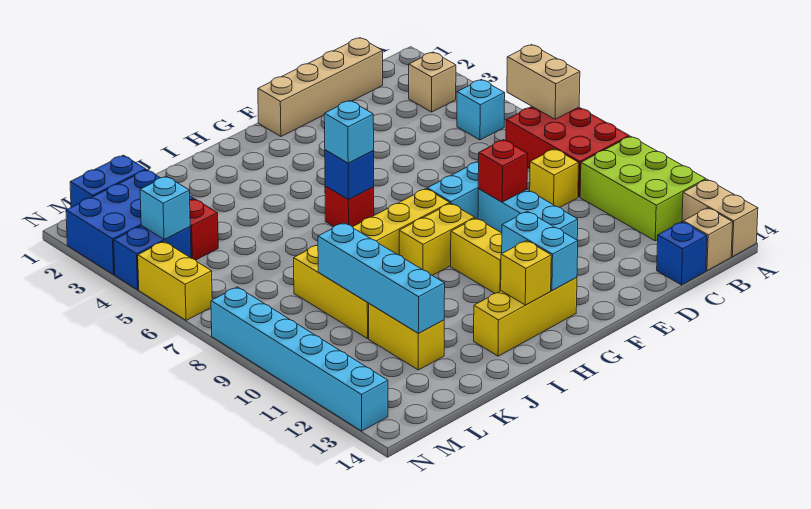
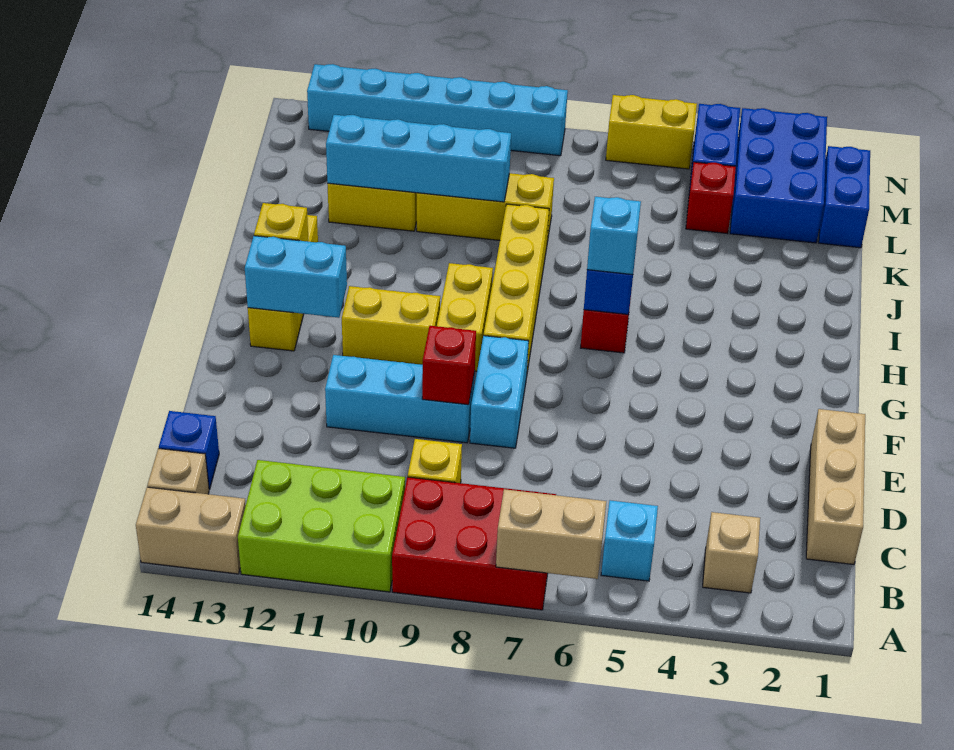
tan 1x4 brick [258,38,383,136] -> tan 1x3 brick [806,409,865,565]
cyan 1x1 brick [140,176,190,239] -> none

